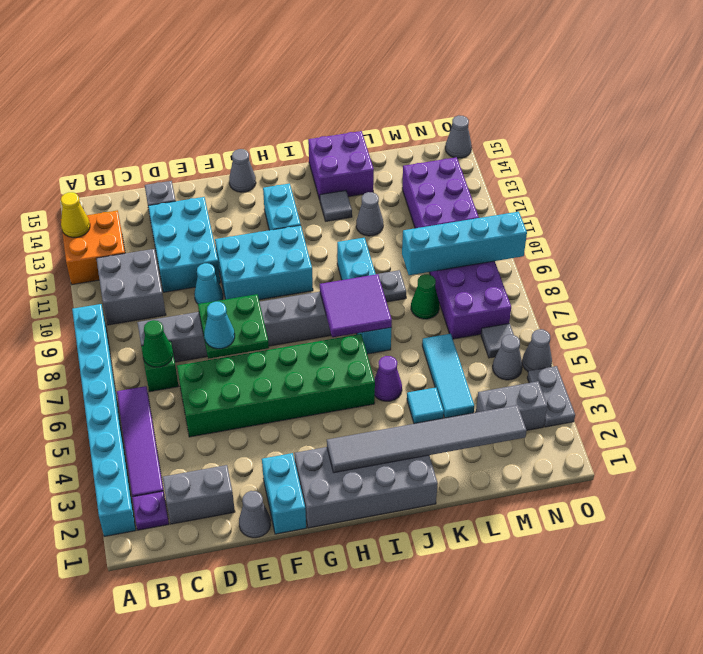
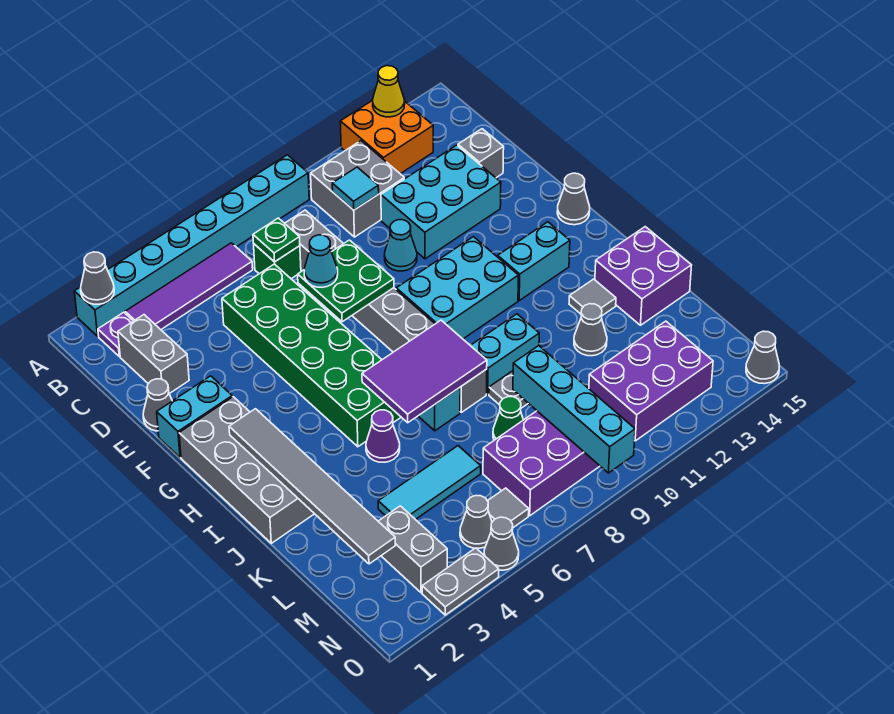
none -> grey 1x1 cone [81,252,114,304]
green 1x1 cone [142,320,173,367] -> green 1x1 plate [253,218,300,262]
cyan 2x3 brick [215,225,313,300] -> cyan 2x3 brick turned to [396,237,519,339]
purple 2x2 tile [320,274,392,337] -> purple 2x3 tile [362,320,487,423]
cyan 1x1 tile [407,387,444,424] -> cyan 1x1 tile moved to [332,167,379,210]

